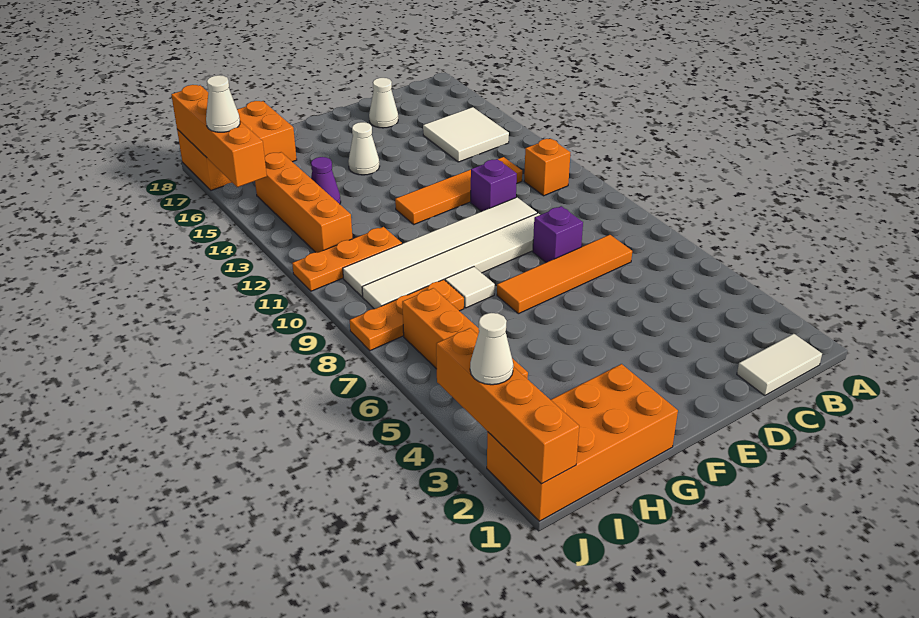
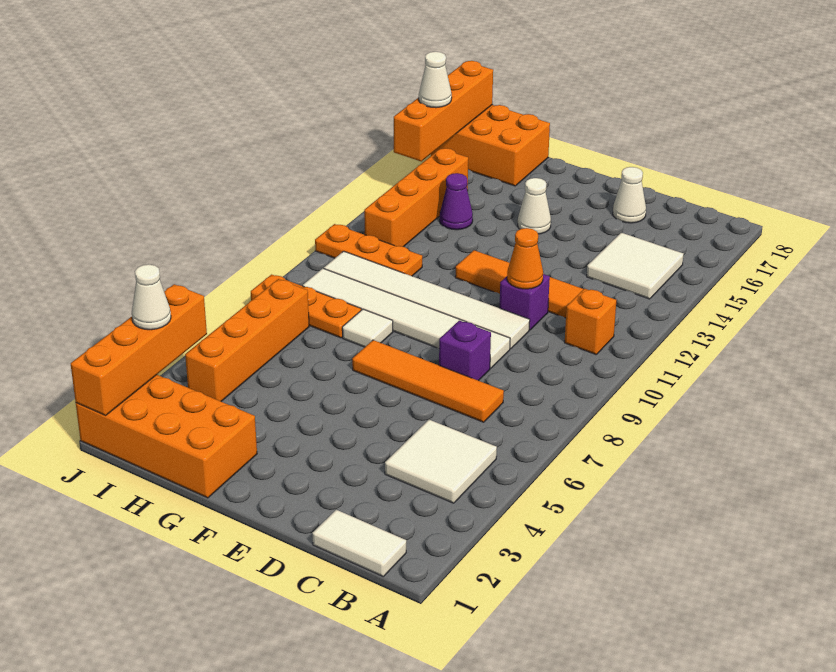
none -> white 2x2 tile [385,419,497,503]
none -> orange 1x1 cone [507,228,543,289]

